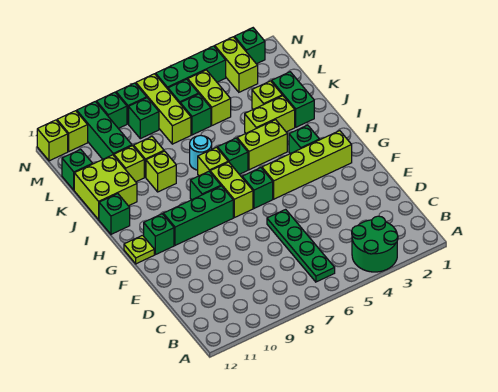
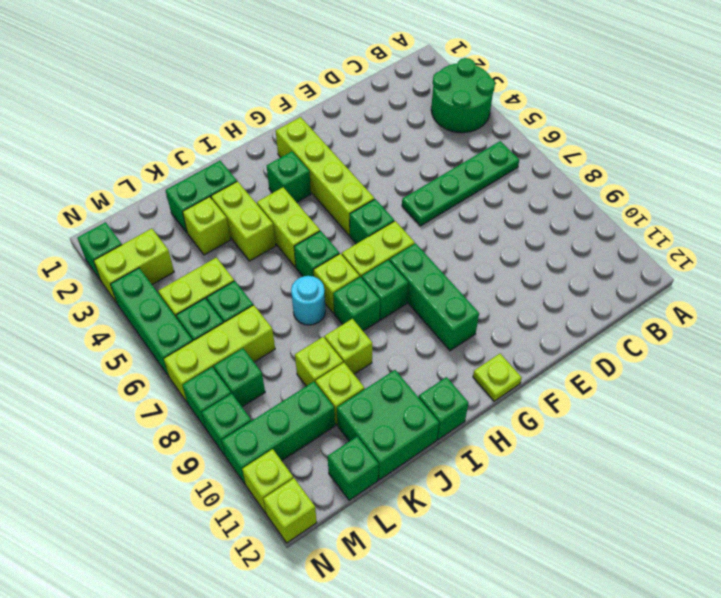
green 1x1 brick [144,214,174,255] -> green 1x1 brick moved to [333,277,380,331]
lime 2x2 brick [74,155,137,220] -> green 2x2 brick [337,370,439,480]

